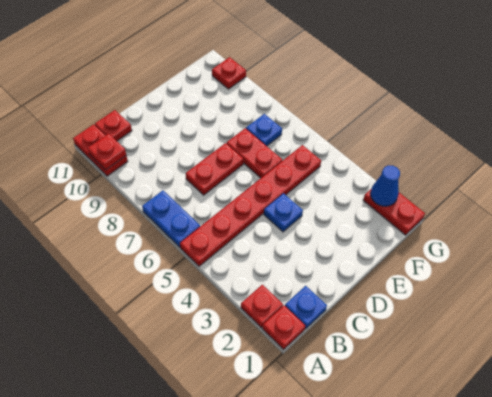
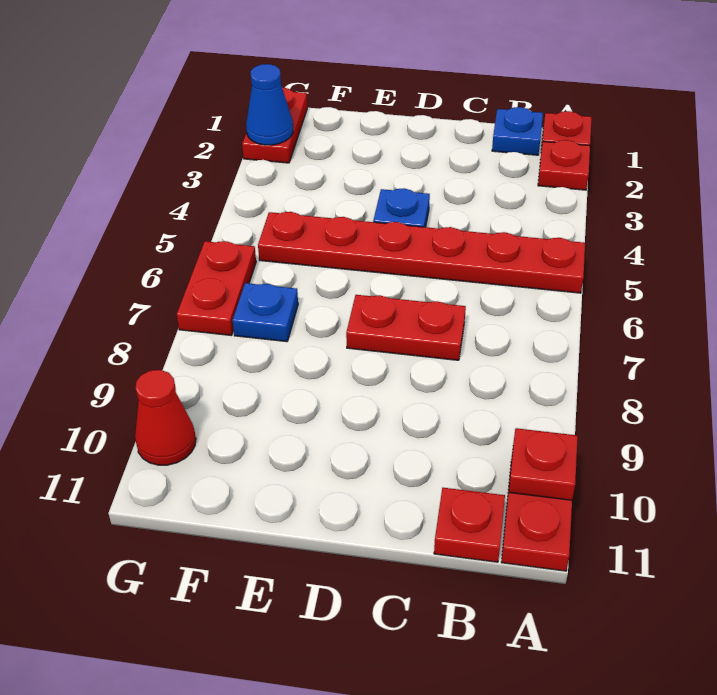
blue 1x2 plate [142,190,200,247] -> none
red 1x2 plate [227,128,282,178] -> red 1x2 plate moved to [177,241,256,336]
red 1x1 plate [212,57,246,89] -> red 1x1 cone [135,370,196,465]

